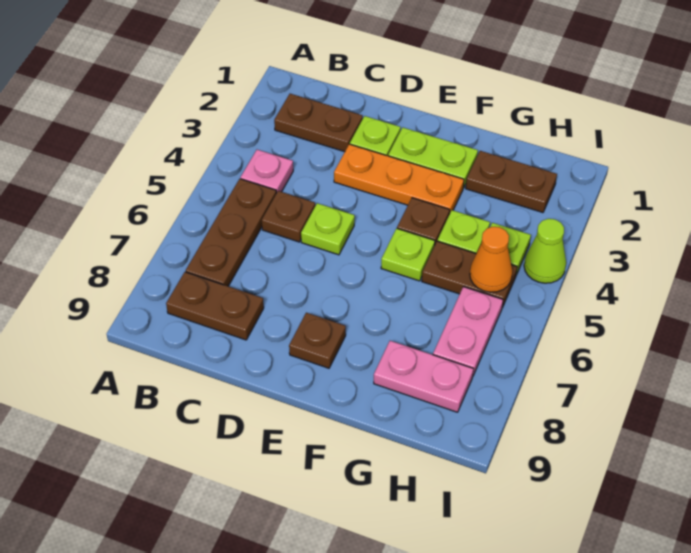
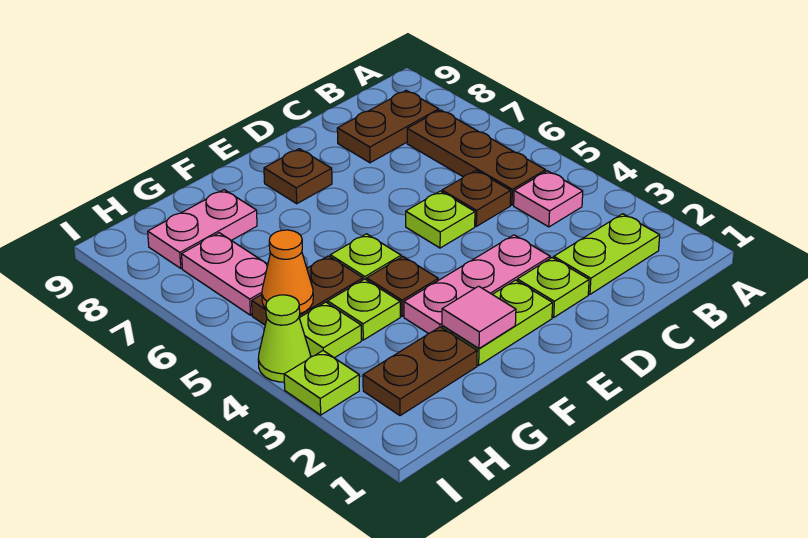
brown 1x2 plate [274,94,363,152] -> lime 1x2 plate [554,214,660,294]
orange 1x3 plate [334,144,464,214] -> pink 1x3 plate [404,235,550,334]
none -> pink 1x1 tile [442,286,516,348]
none -> lime 1x1 plate [284,351,359,415]

